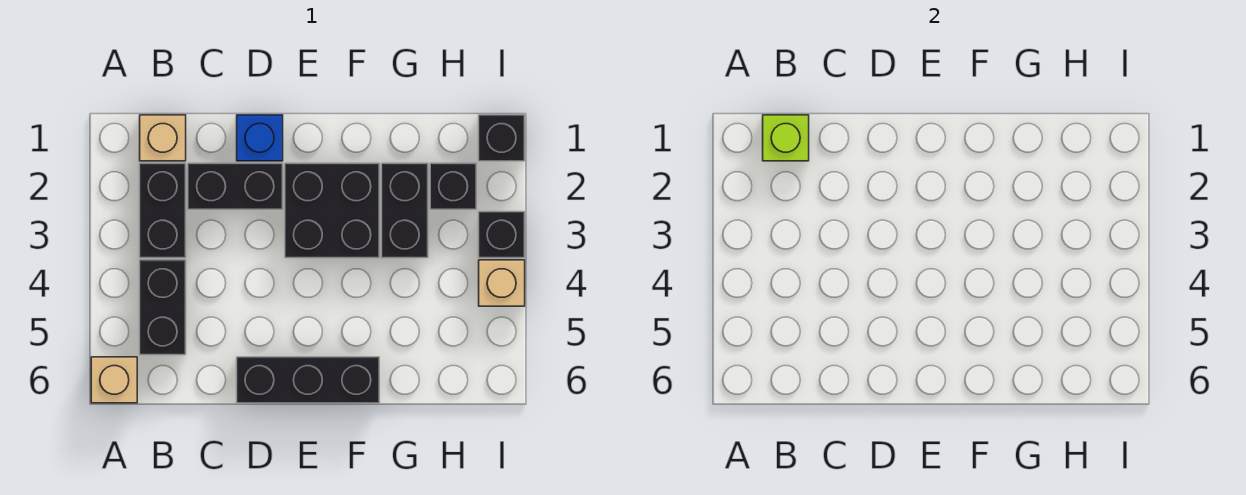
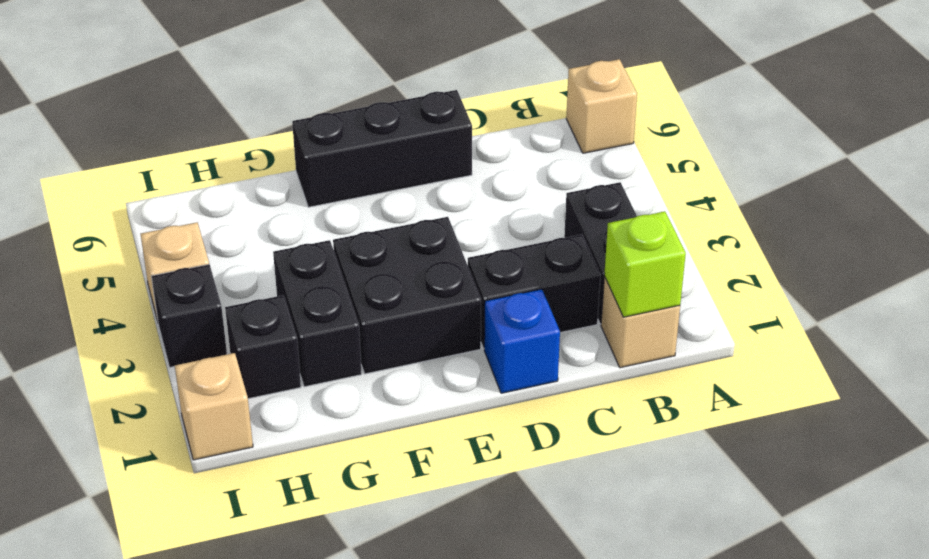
black 1x2 brick [140,260,186,355] -> none
black 1x1 brick [479,115,525,161] -> tan 1x1 brick [175,353,253,460]

